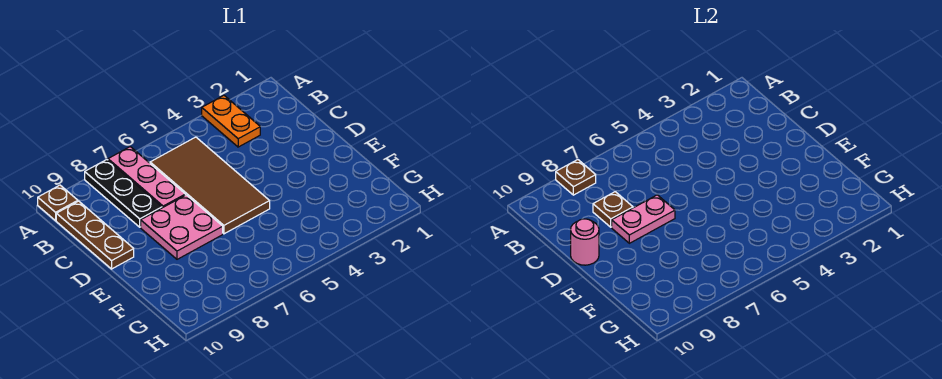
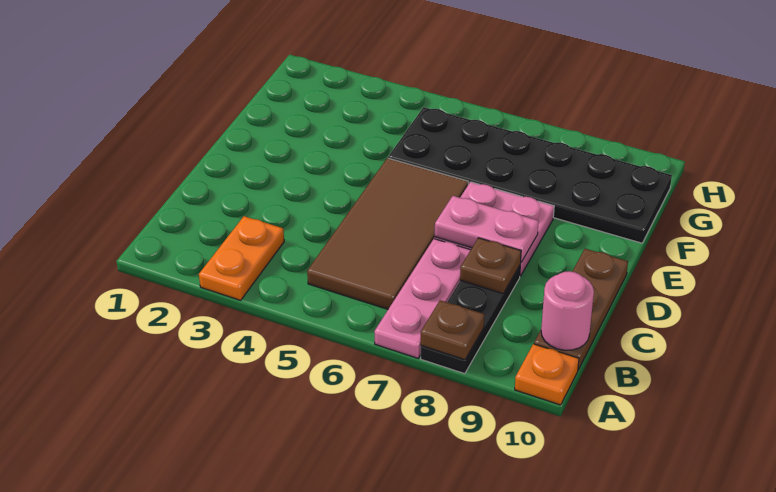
brown 1x1 plate [38,185,78,221] -> orange 1x1 plate [515,344,579,405]
pink 1x1 round brick [571,219,599,265] -> pink 1x1 round brick moved to [541,271,594,350]
none -> black 2x6 plate [388,107,672,243]

